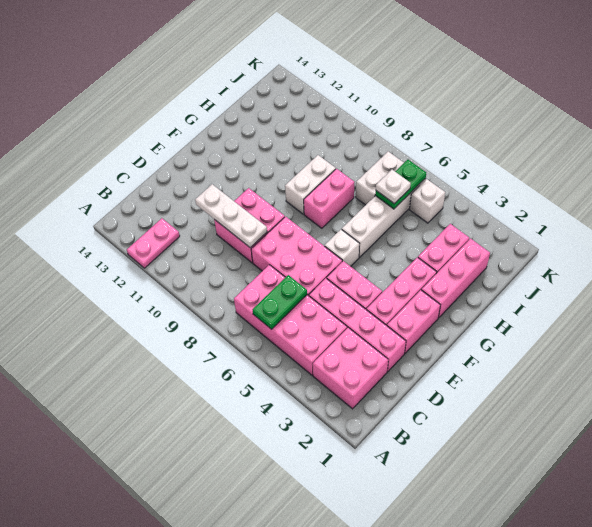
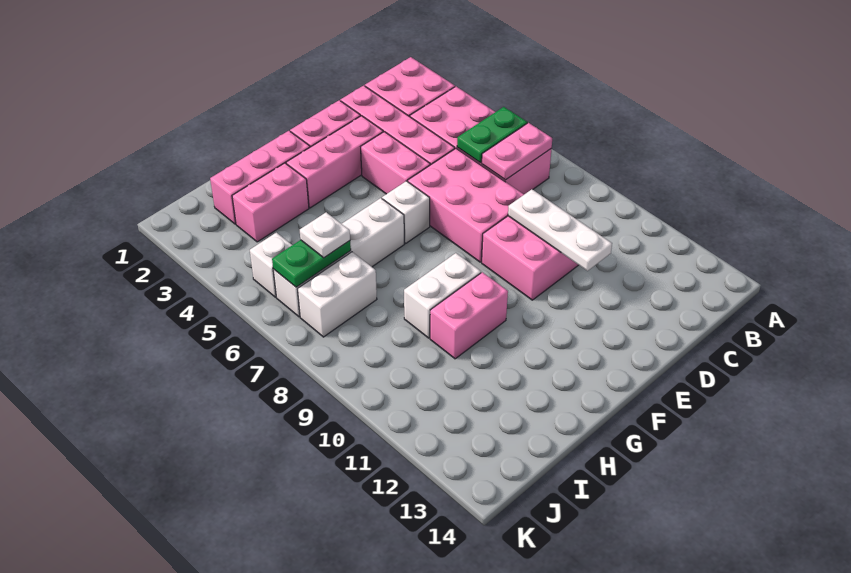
pink 1x2 plate [127,218,180,268] -> pink 1x2 plate moved to [482,123,552,180]
pink 1x2 brick [304,169,354,228] -> pink 1x2 brick moved to [430,272,508,359]

